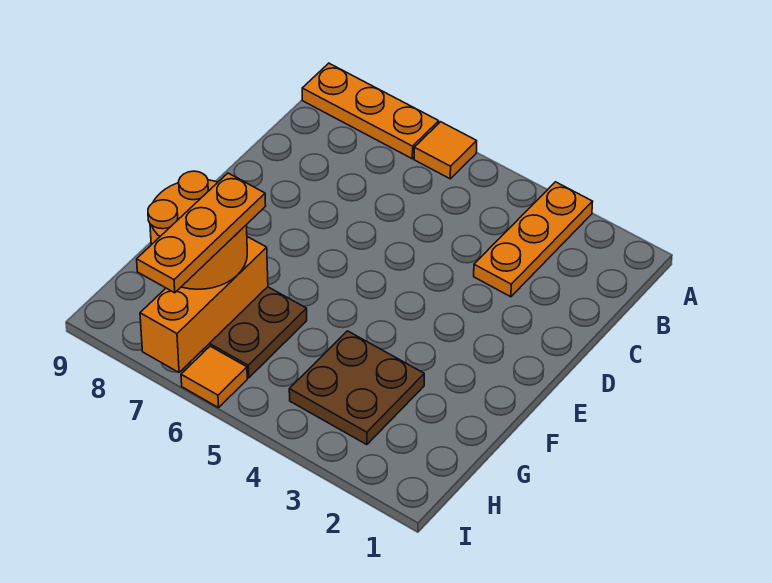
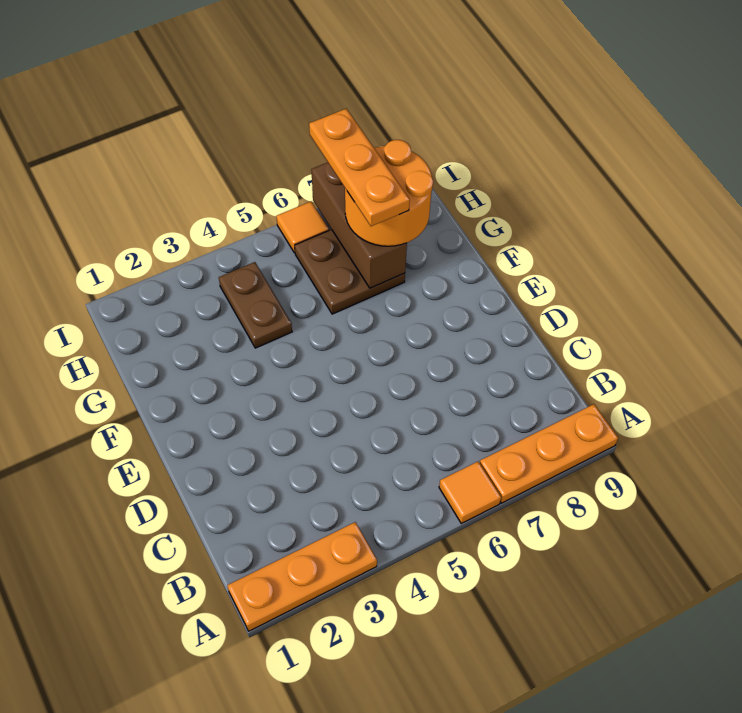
orange 1x3 plate [474,182,593,297] -> orange 1x3 plate turned to [227,522,377,631]
brown 2x2 plate [289,331,424,445] -> brown 1x2 plate [219,262,292,348]
orange 1x3 brick [140,237,268,372] -> brown 1x3 brick [311,162,407,288]

